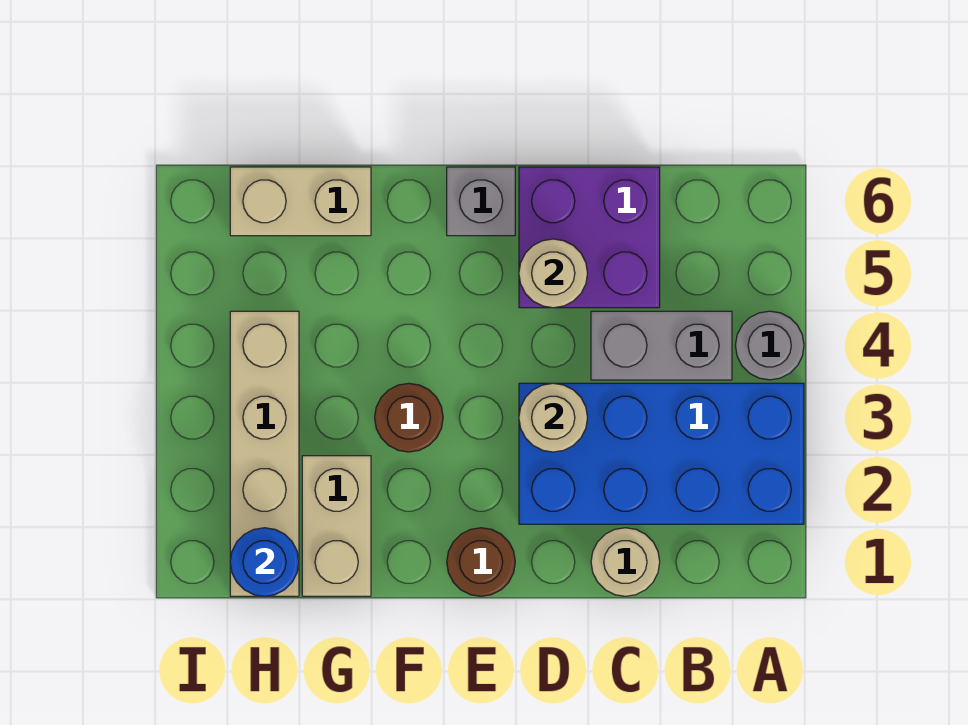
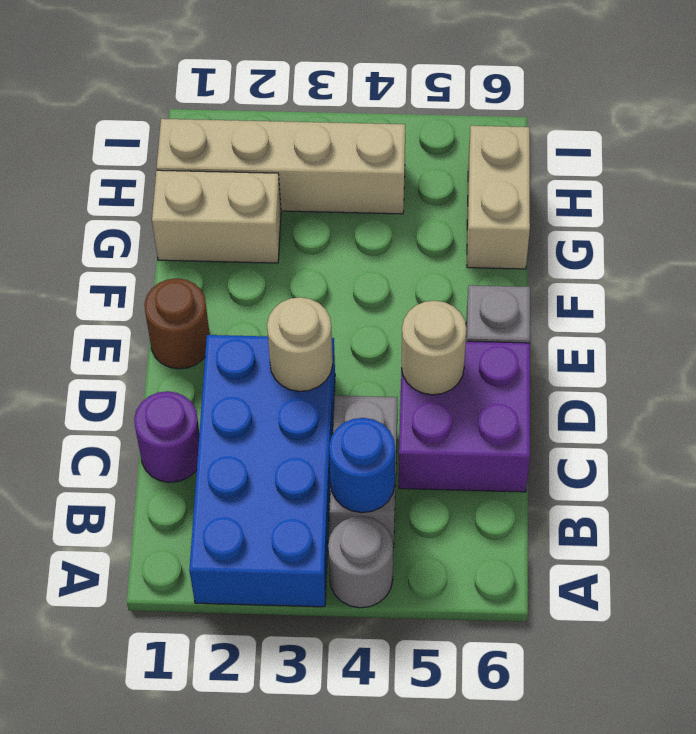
tan 1x1 round brick [591,528,660,596] -> purple 1x1 round brick [134,391,200,482]
brown 1x1 round brick [375,383,443,452] -> none
blue 1x1 round brick [230,528,299,596] -> blue 1x1 round brick moved to [329,418,395,513]

